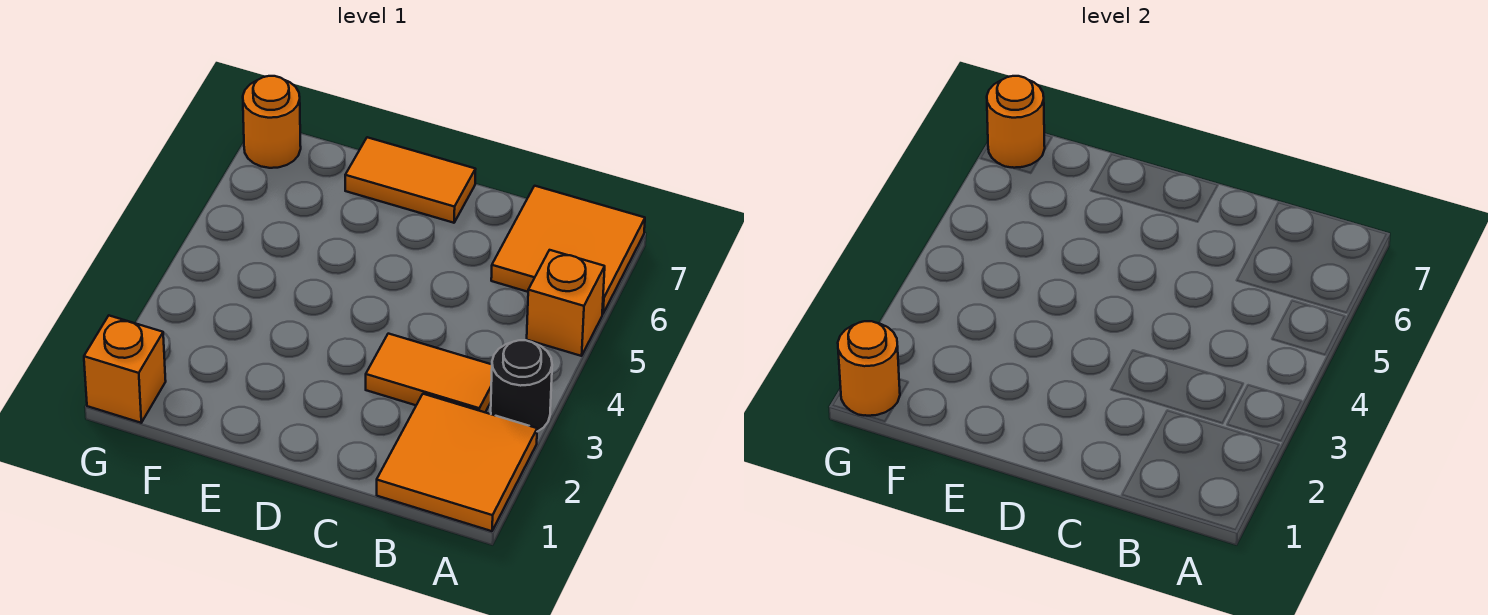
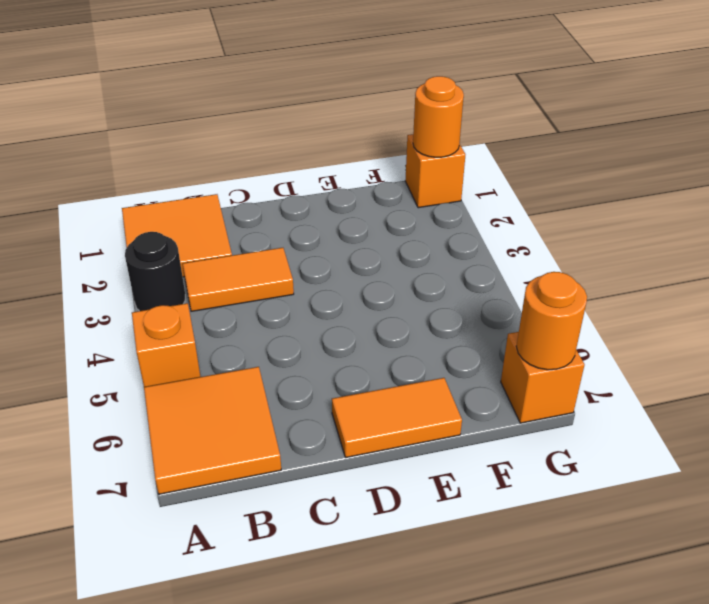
orange 1x1 round brick [243,76,301,168] -> orange 1x1 brick [501,332,584,423]

